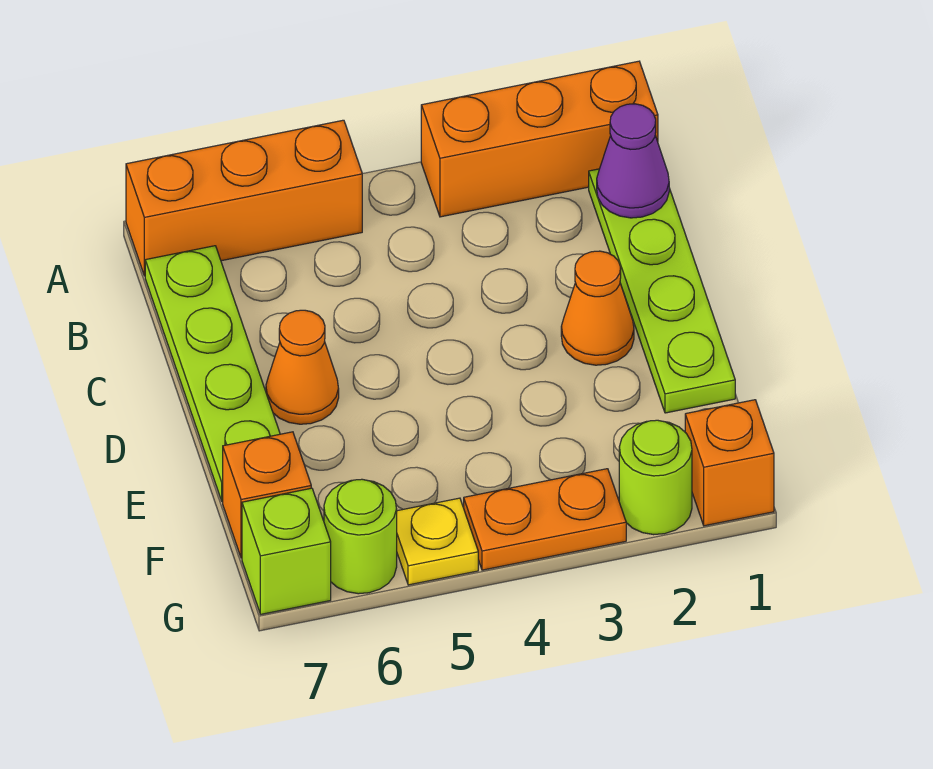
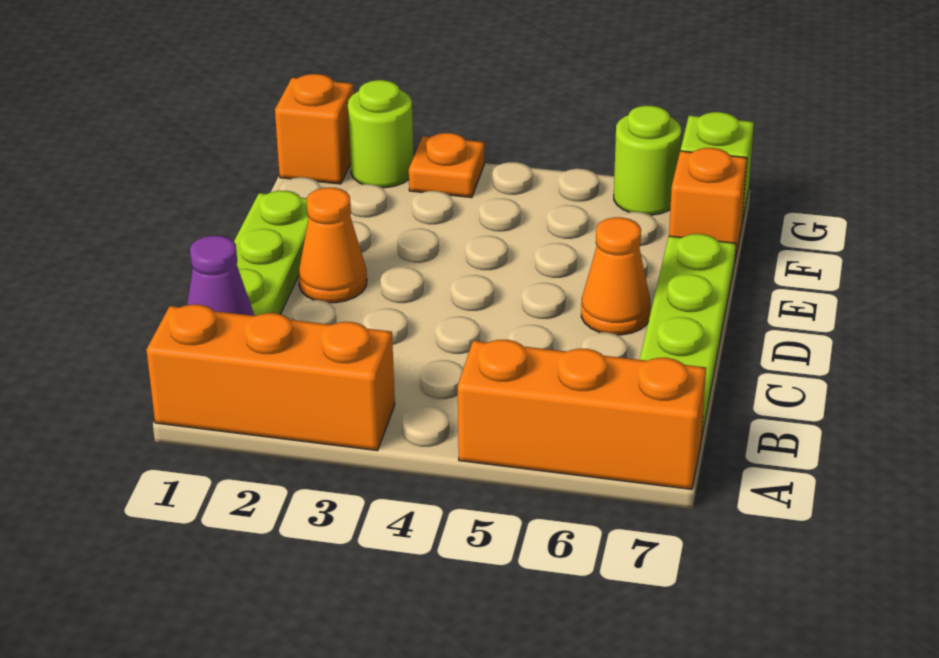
orange 1x2 plate [464,469,626,570] -> orange 1x1 plate [409,133,484,198]
yellow 1x1 plate [397,498,478,585] -> none

